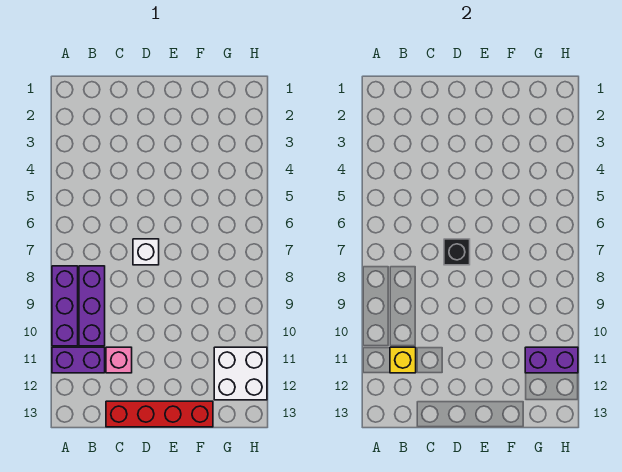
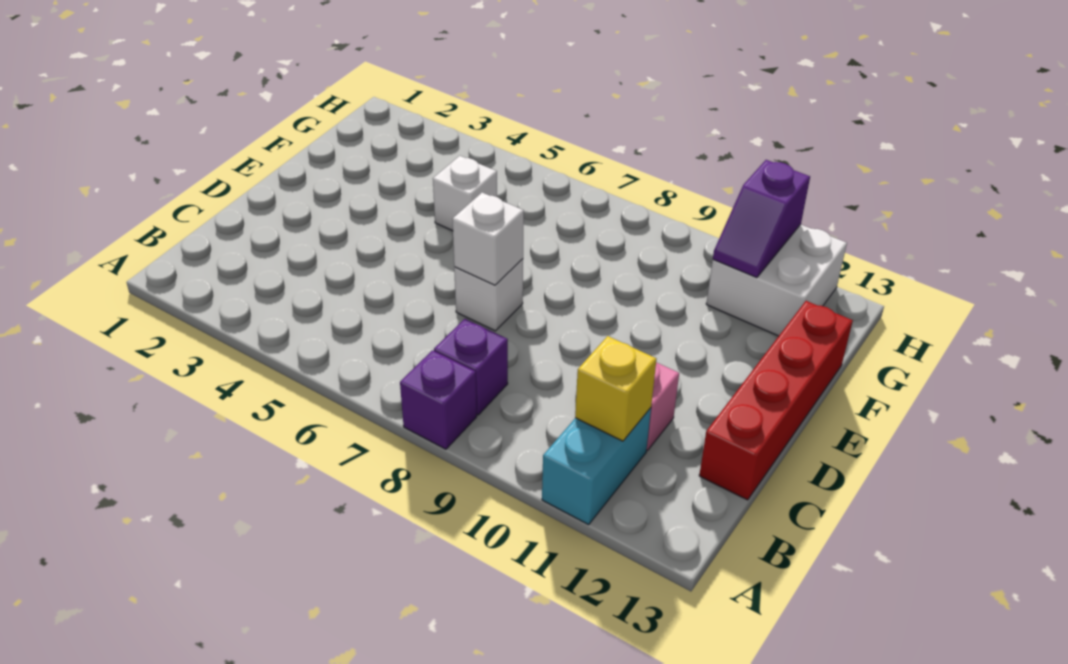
purple 1x3 brick [52,266,78,346] -> purple 1x1 brick [400,350,477,449]
purple 1x2 brick [52,347,105,373] -> cyan 1x2 brick [542,408,651,525]
purple 1x3 brick [79,266,105,346] -> purple 1x1 brick [434,319,508,415]
black 1x1 brick [444,239,470,265] -> white 1x1 brick [453,193,524,285]
none -> white 1x1 brick [433,156,497,231]
purple 1x2 brick [525,347,578,373] -> purple 1x2 slope [713,160,810,278]

